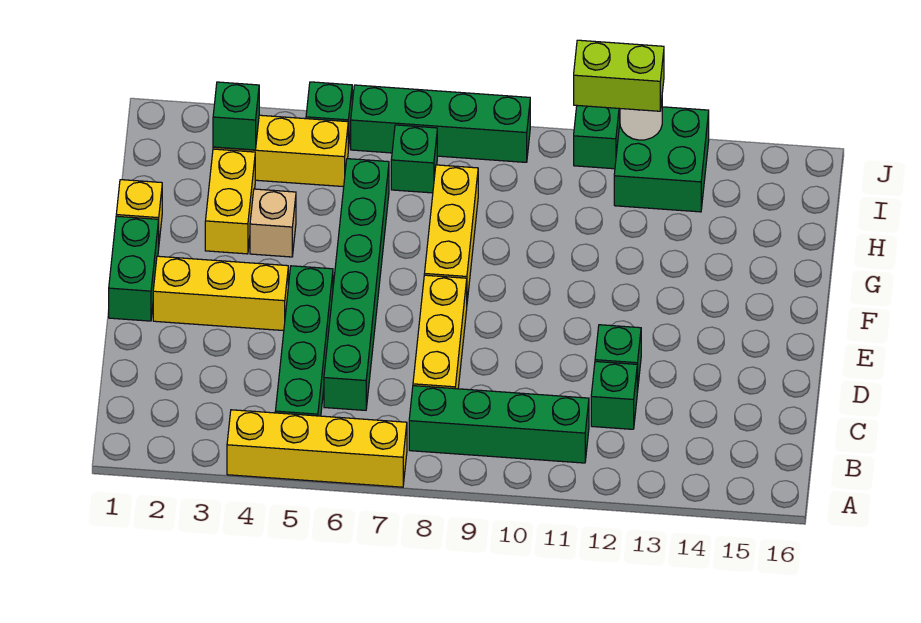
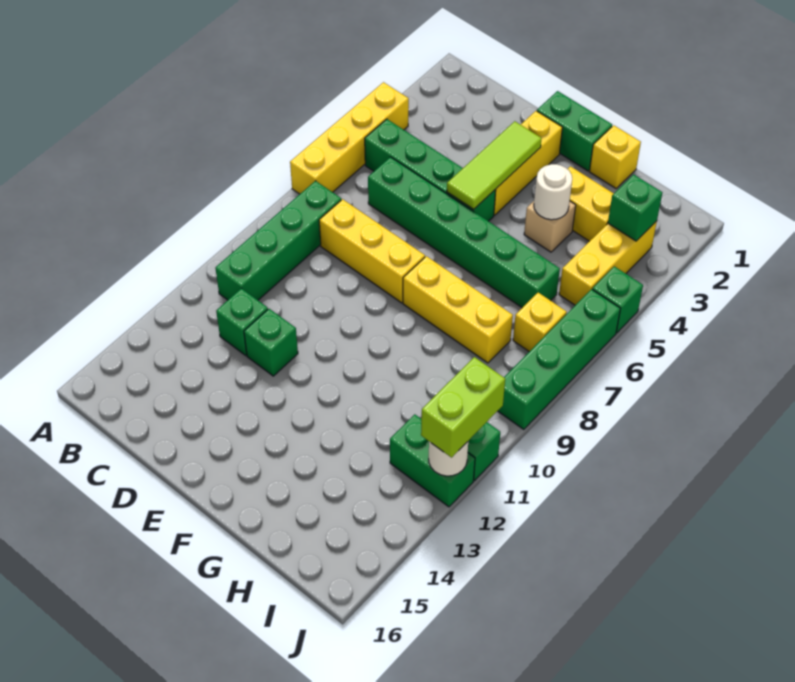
none -> lime 1x3 tile [447,121,542,209]
none -> white 1x1 round brick [534,164,572,220]
green 1x1 brick [391,125,437,193] -> yellow 1x1 brick [513,293,567,352]
green 2x2 brick [614,107,709,212] -> green 1x2 brick [390,414,475,507]

